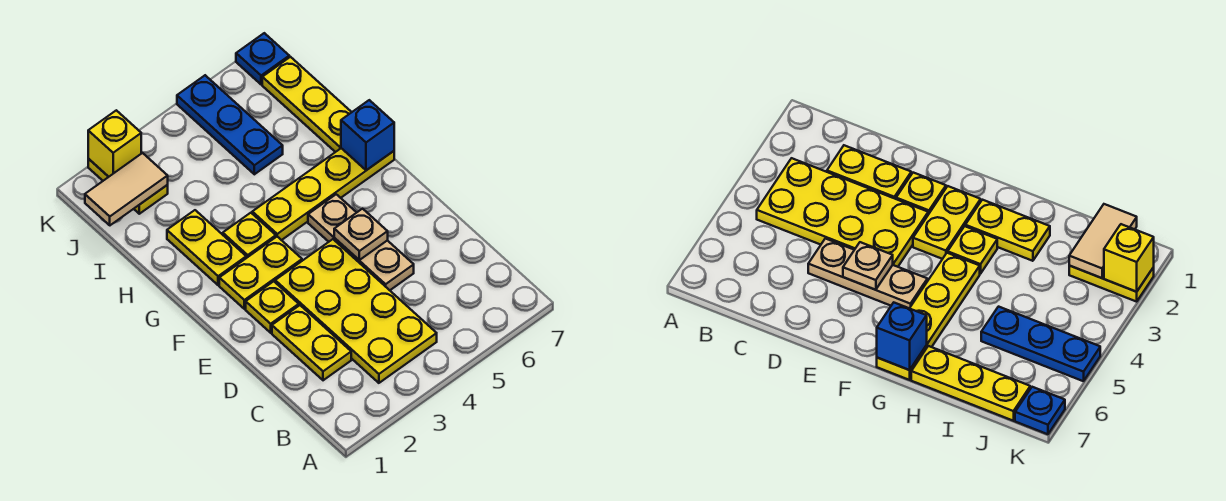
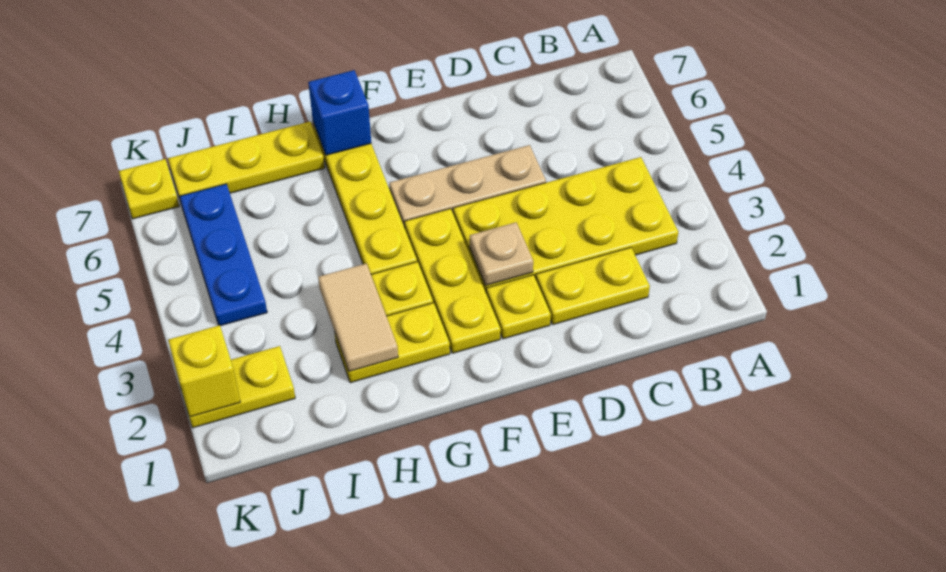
tan 1x1 plate [334,209,388,260] -> tan 1x1 plate moved to [470,222,533,285]
yellow 1x2 plate [219,237,302,309] -> yellow 1x3 plate [404,209,501,353]
blue 1x3 plate [177,75,283,174] -> blue 1x3 plate turned to [180,184,267,326]
tan 1x2 tile [85,153,168,225] -> tan 1x2 tile moved to [318,264,398,371]
blue 1x1 plate [236,33,289,85] -> yellow 1x1 plate [119,159,179,219]

